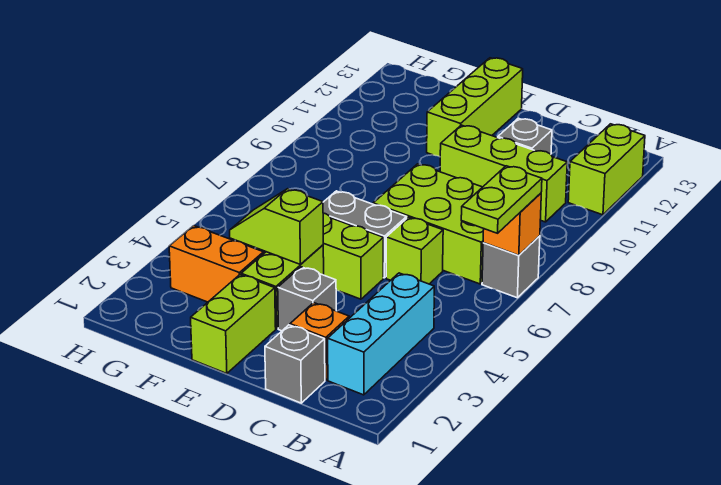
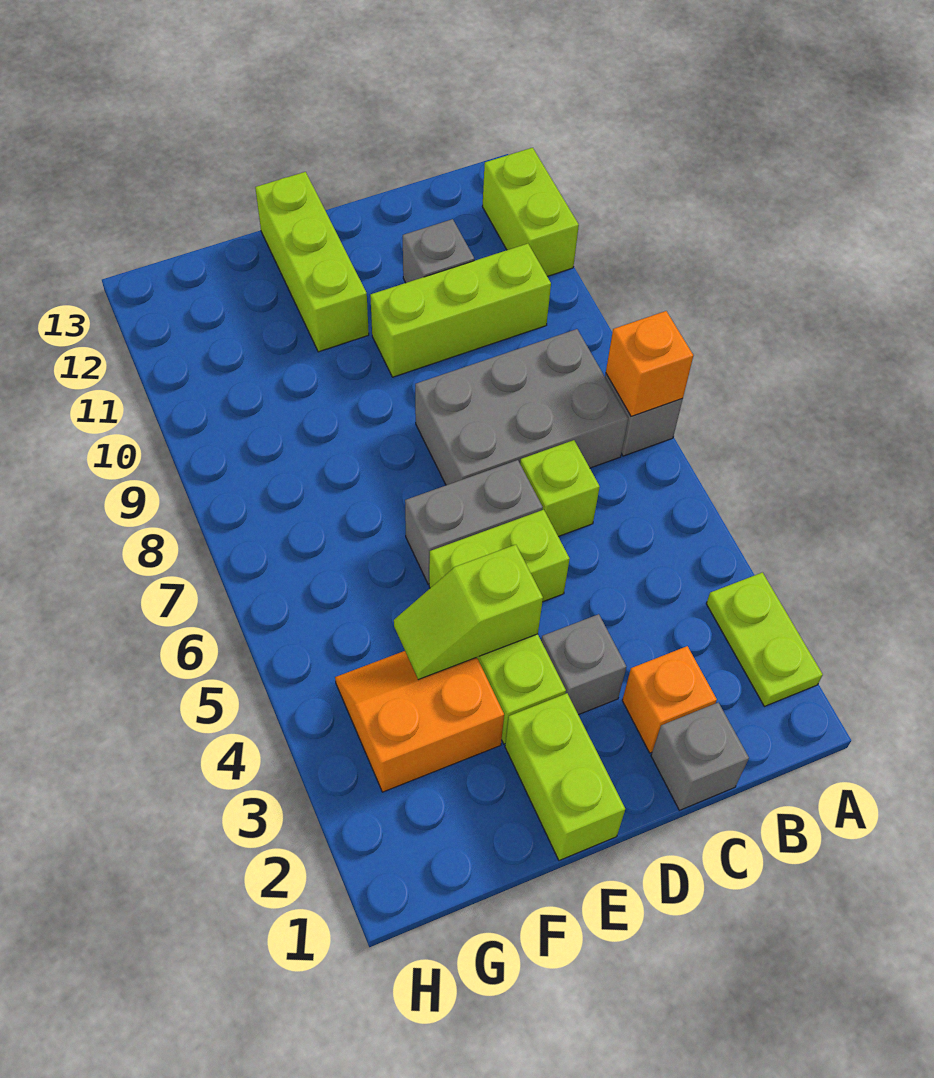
lime 1x2 plate [461,166,542,233] -> lime 1x2 plate moved to [706,572,823,706]
cyan 1x3 brick [328,273,434,395] -> none
lime 2x3 brick [373,164,484,284] -> grey 2x3 brick [415,329,628,485]

